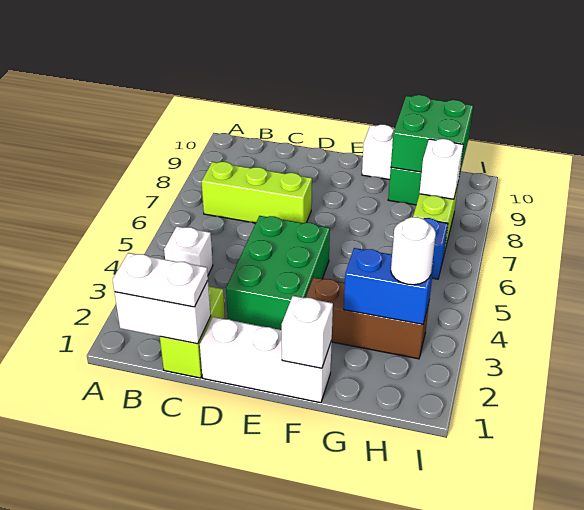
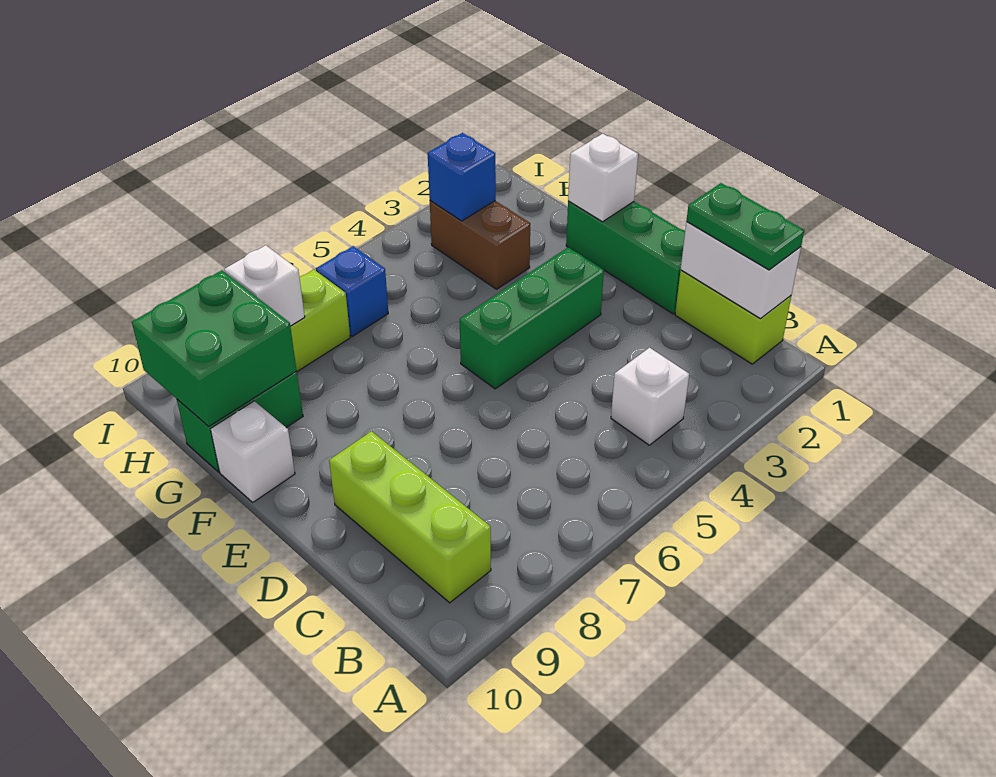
white 1x2 plate [113,253,208,307] -> green 1x2 plate [687,183,804,270]
lime 1x3 brick [201,162,312,223] -> lime 1x3 brick moved to [329,431,491,603]
lime 1x2 brick [160,286,225,378] -> lime 1x2 brick turned to [675,270,791,364]
white 1x3 brick [200,317,332,403] -> green 1x3 brick [566,201,685,314]
green 2x3 brick [226,216,330,330] -> green 1x3 brick [460,247,604,389]
brown 1x3 brick [306,277,430,359] -> brown 1x2 brick [430,201,530,289]
blue 1x2 brick [344,248,434,324] -> blue 1x1 brick [428,133,496,221]
white 1x1 round brick [391,217,436,285] -> none

